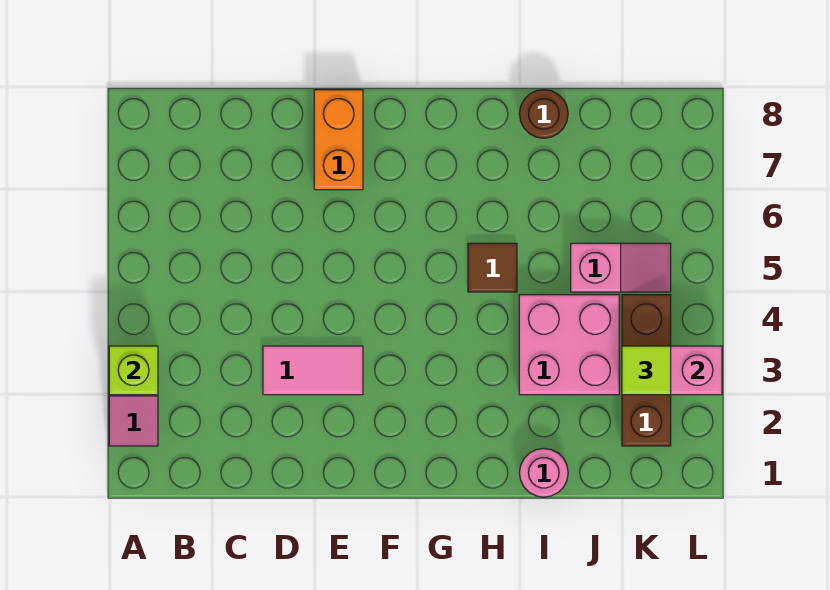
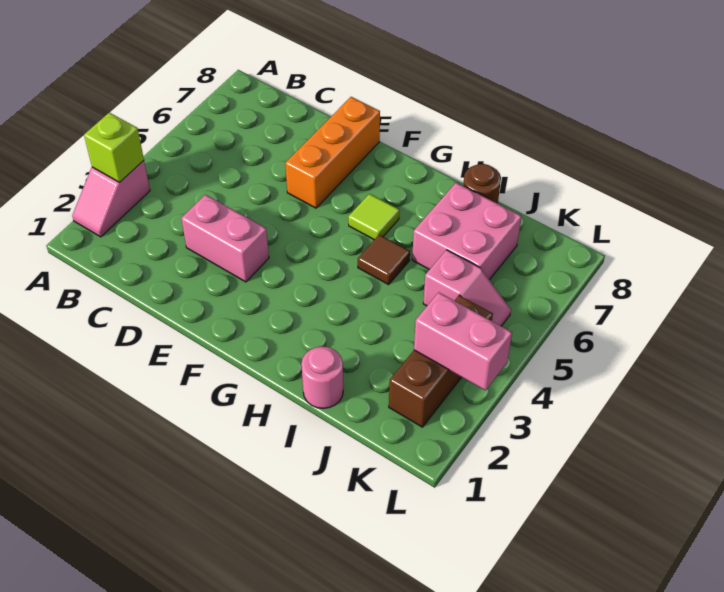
pink 1x2 tile [263,346,363,395] -> pink 1x2 brick [181,195,269,282]
orange 1x2 brick [314,90,363,190] -> orange 1x3 brick [285,97,380,208]
pink 2x2 brick [519,295,619,395] -> pink 2x2 brick moved to [412,183,521,280]
lime 1x1 tile [622,346,671,395] -> lime 1x1 tile moved to [348,194,399,240]

